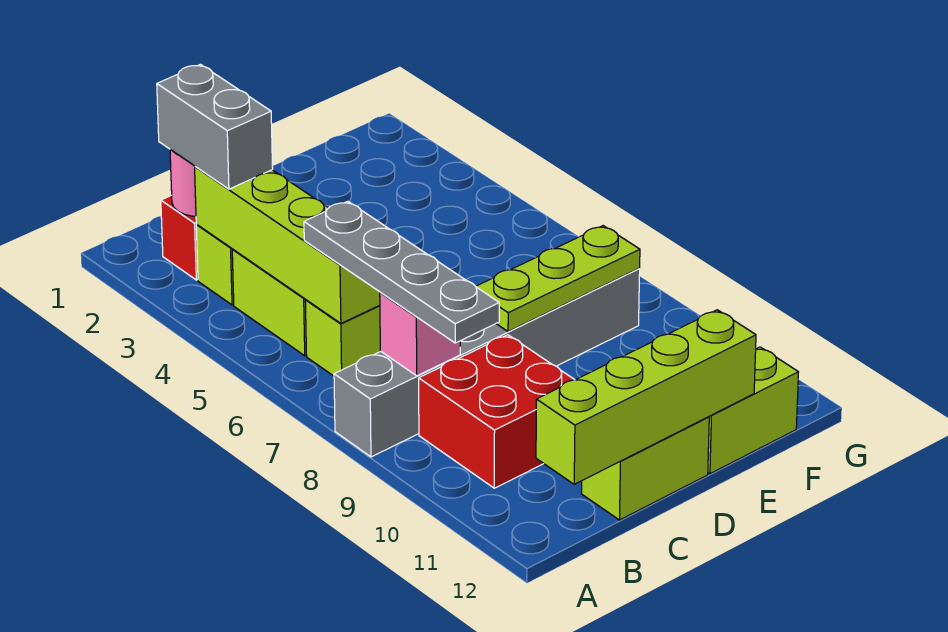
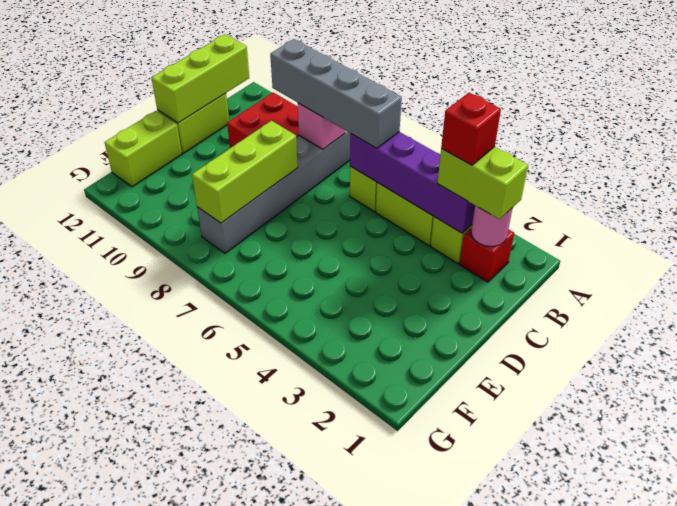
grey 1x2 brick [157,64,273,189] -> lime 1x2 brick [437,147,528,219]
lime 1x4 brick [195,167,380,323] -> purple 1x4 brick [350,132,475,233]
none -> red 1x1 brick [441,93,501,165]
grey 1x4 plate [304,201,499,343] -> grey 1x4 brick [270,39,402,148]
lime 1x4 brick [536,310,756,484] -> lime 1x3 brick [151,34,249,123]
lime 1x3 plate [476,226,640,332] -> lime 1x3 brick [192,121,298,223]

